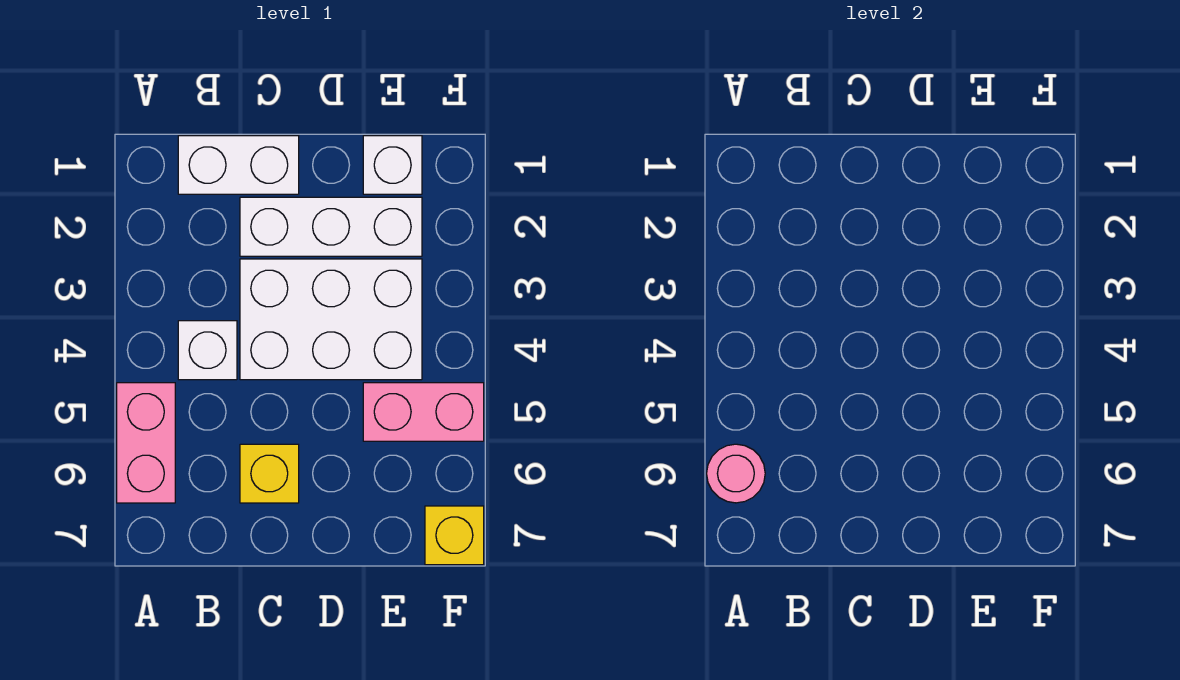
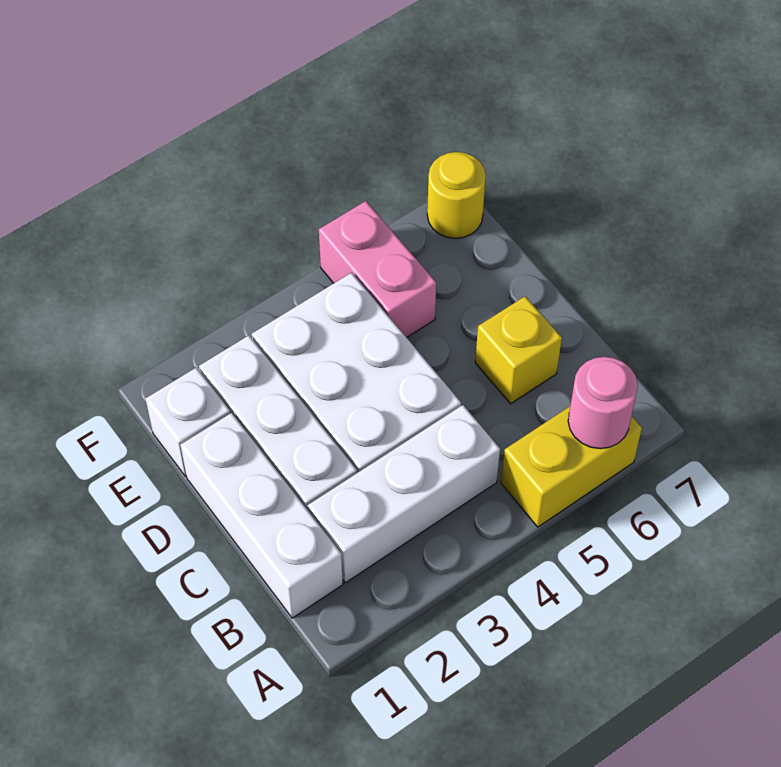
pink 1x2 brick [117,383,175,503] -> yellow 1x2 brick [501,407,642,527]
white 1x2 brick [178,136,299,194] -> white 1x3 brick [180,413,343,618]
white 1x1 brick [178,321,237,380] -> white 1x3 brick [308,405,500,583]
yellow 1x1 brick [425,506,484,565] -> yellow 1x1 round brick [427,152,486,238]

